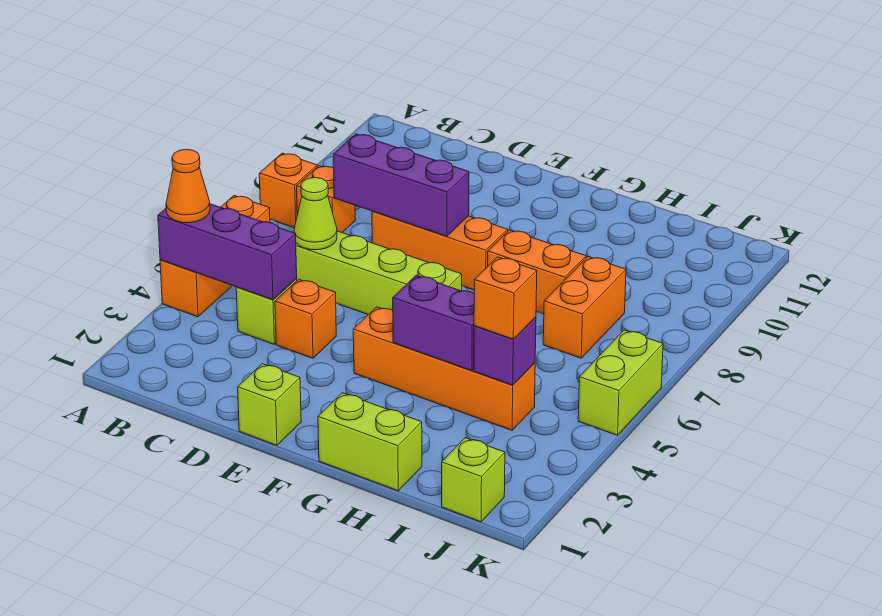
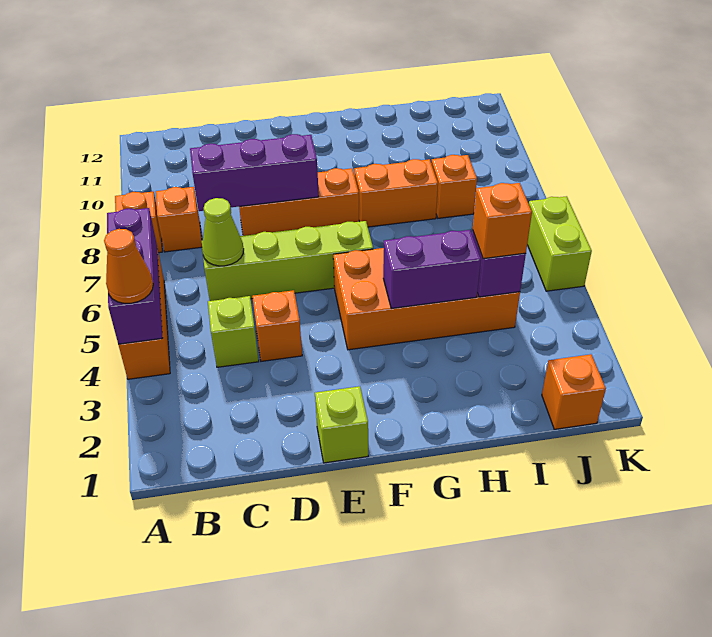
purple 1x3 brick [158,204,297,300] -> purple 1x3 brick turned to [107,208,162,344]
orange 1x4 brick [353,307,535,430] -> orange 2x4 brick [333,248,520,350]
lime 1x2 brick [318,393,422,491] -> none
orange 1x2 brick [543,257,626,358] -> orange 1x1 brick [431,155,477,218]
lime 1x1 brick [442,438,505,522] -> orange 1x1 brick [542,354,606,429]

